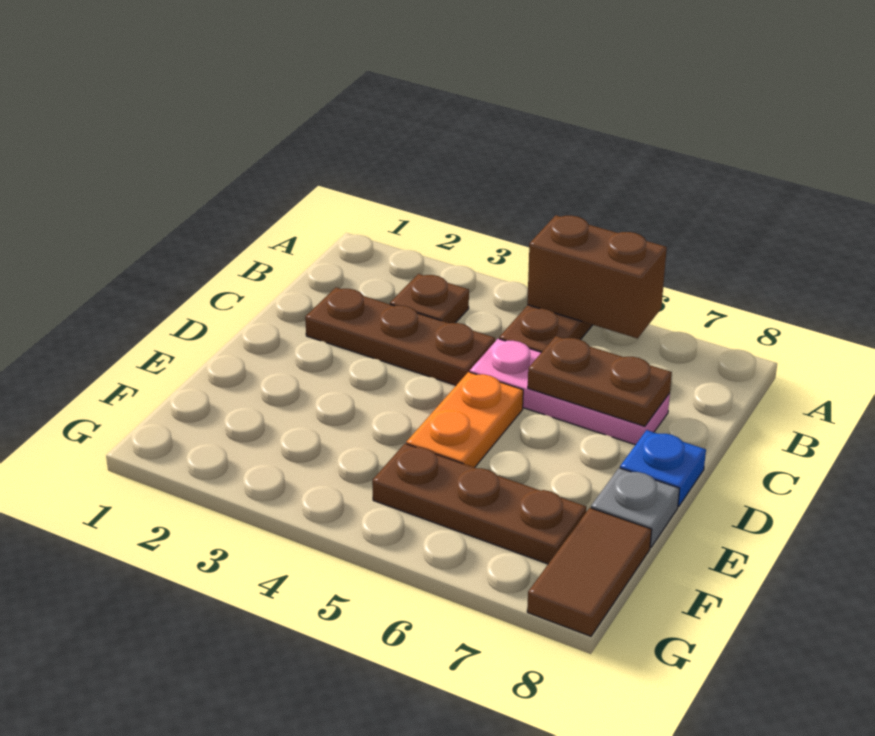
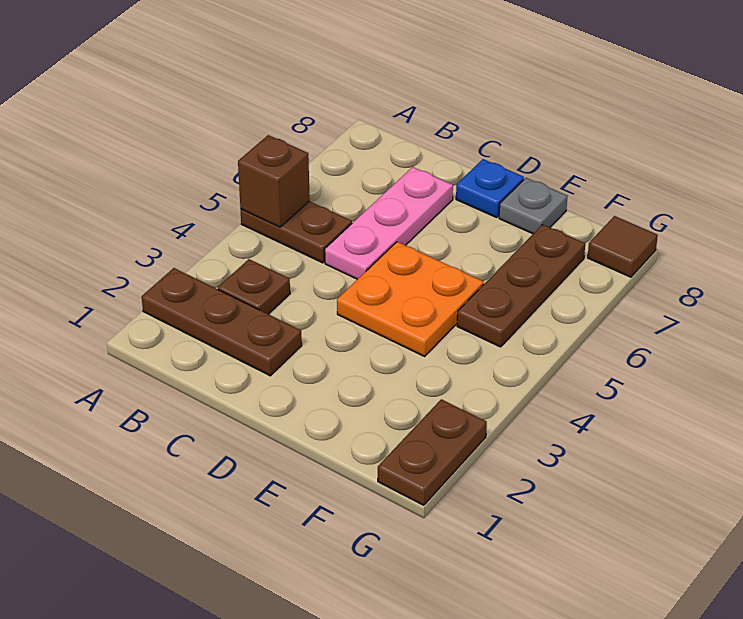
brown 1x2 brick [527,215,667,338] -> brown 1x1 brick [238,135,310,227]
brown 1x3 plate [305,288,495,385] -> brown 1x3 plate turned to [142,268,302,376]
brown 1x2 plate [528,336,672,426] -> brown 1x2 plate moved to [378,399,487,505]
orange 1x2 plate [406,372,523,468] -> orange 2x2 plate [337,242,484,356]
brown 1x2 tile [527,508,652,636] -> brown 1x1 tile [588,216,658,277]

